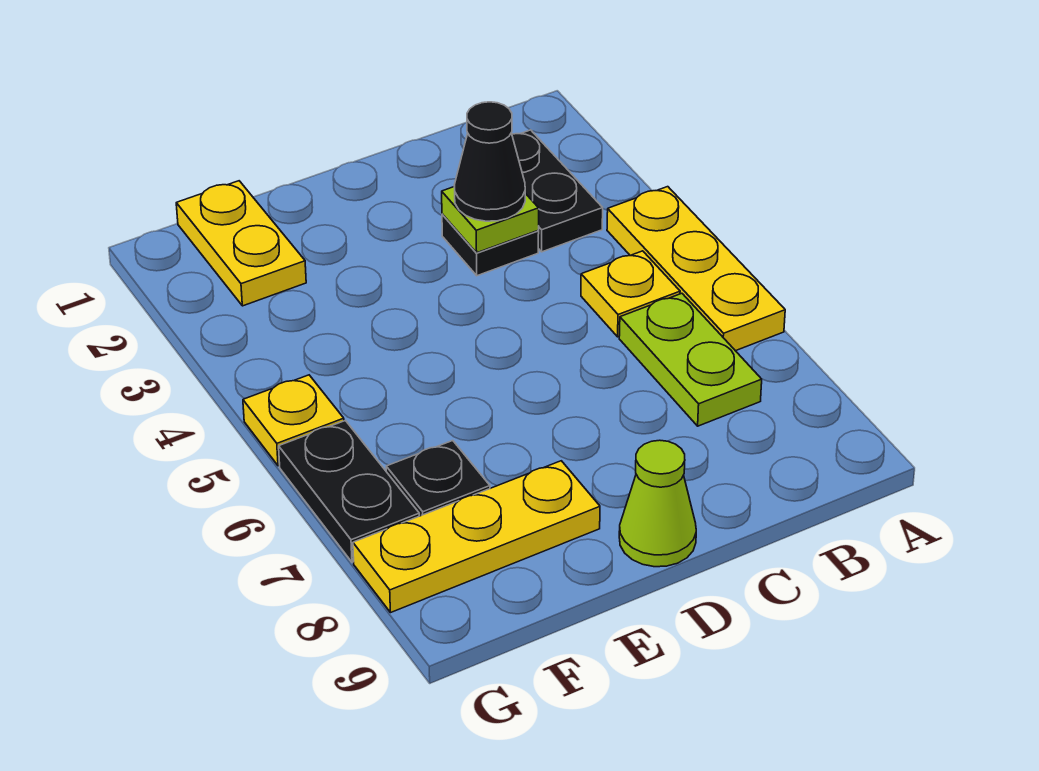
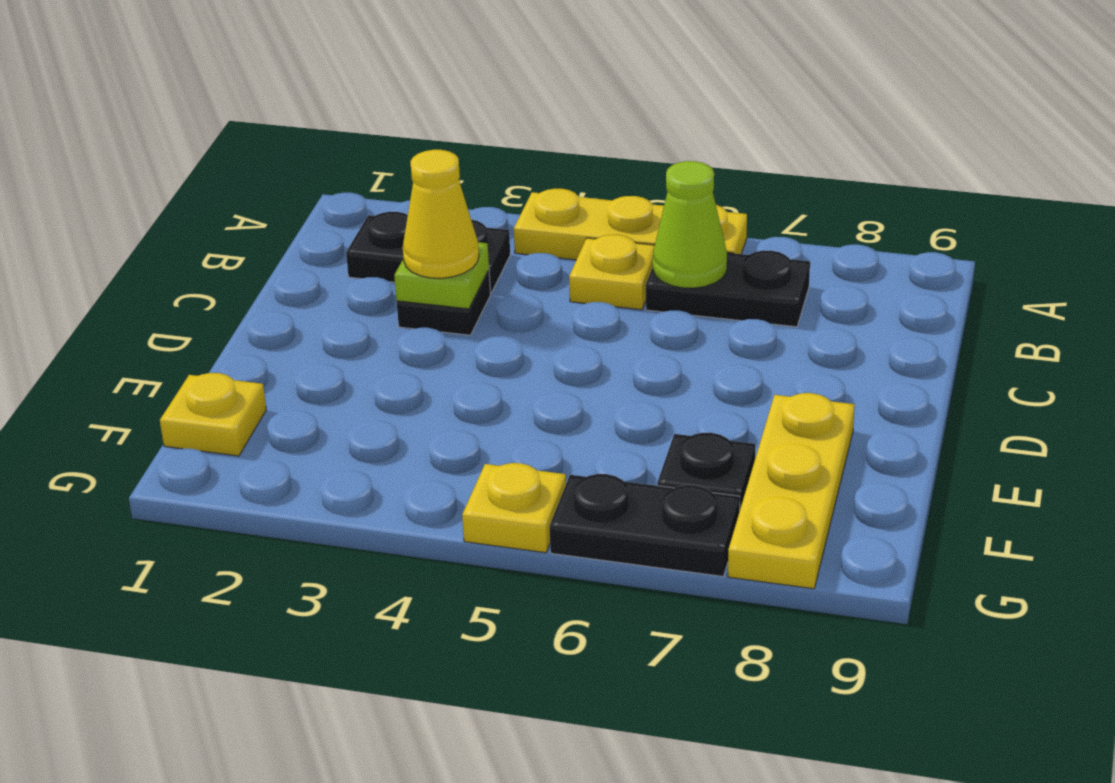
lime 1x2 plate [619,293,762,426] -> black 1x2 plate [646,250,810,327]
black 1x1 cone [454,102,525,221] -> yellow 1x1 cone [403,150,479,278]
lime 1x1 cone [619,440,696,567] -> lime 1x1 cone moved to [653,161,727,288]
yellow 1x2 plate [176,181,306,306] -> yellow 1x1 plate [160,373,266,456]

